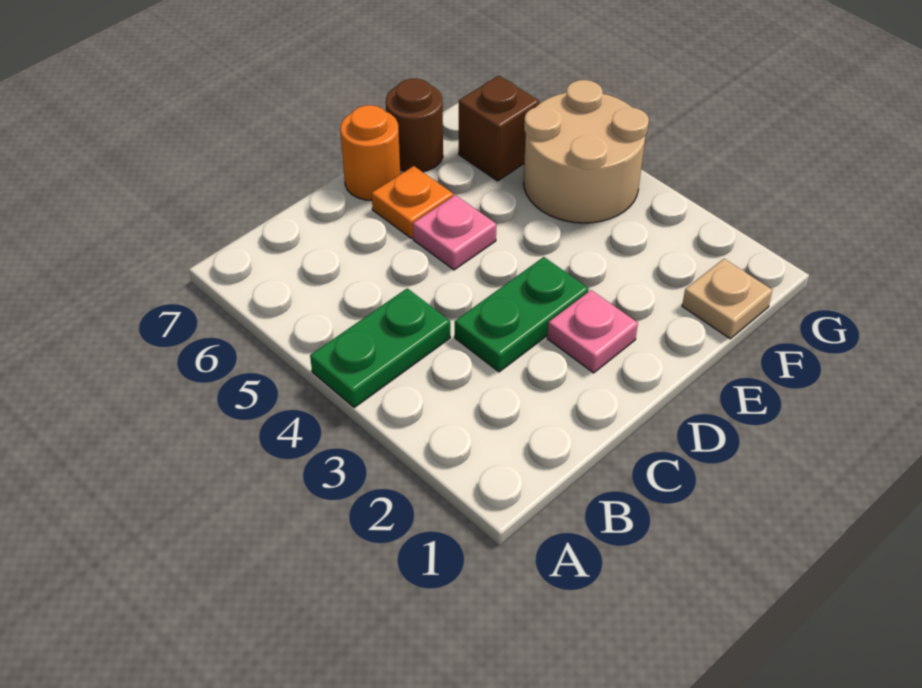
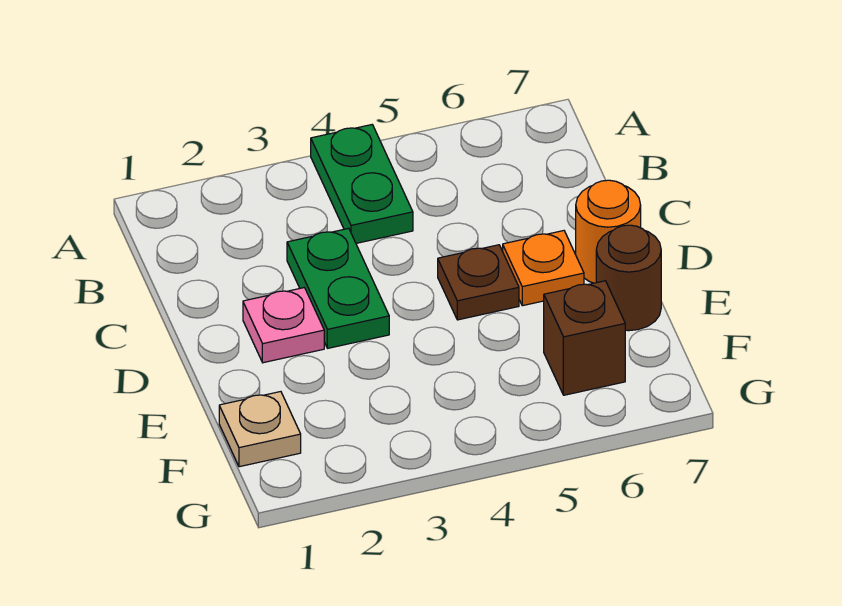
pink 1x1 plate [413,195,496,270] -> brown 1x1 plate [438,245,519,320]
tan 2x2 round brick [523,80,649,223] -> none

